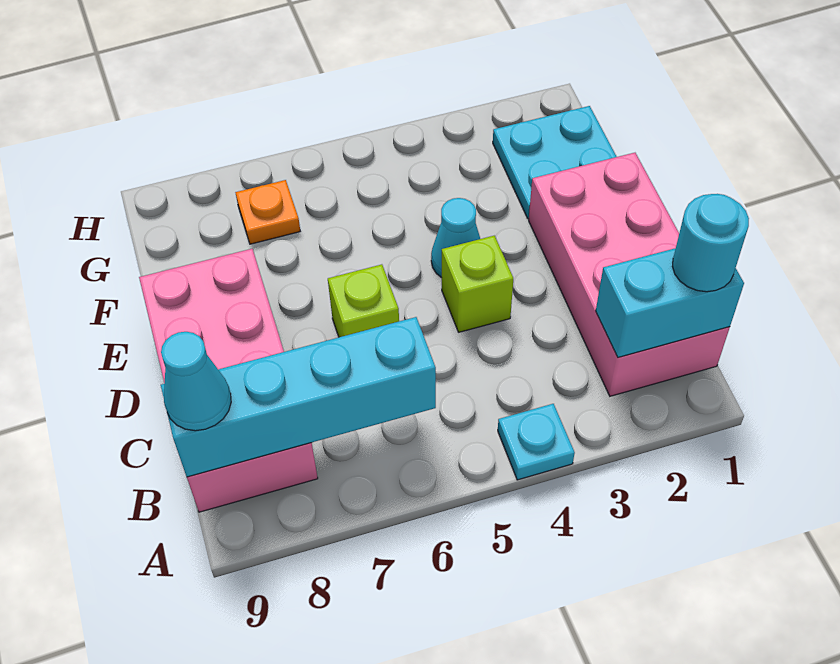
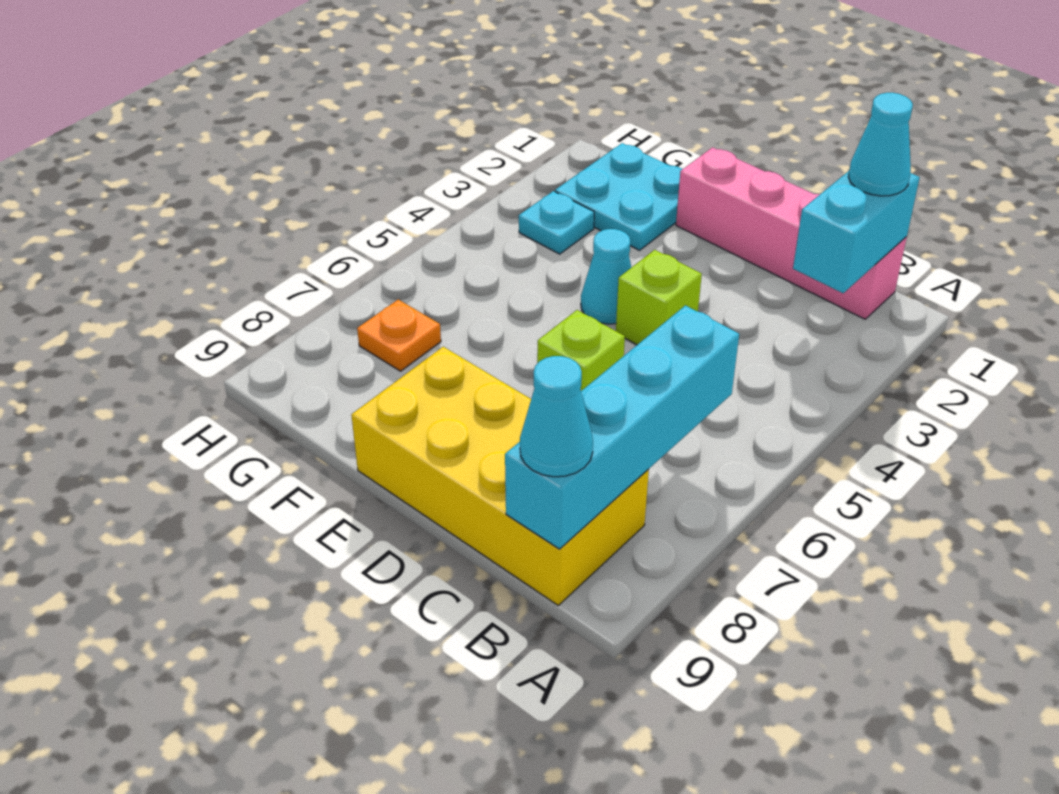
cyan 1x1 plate [498,404,575,480] -> cyan 1x1 plate moved to [519,191,594,254]
pink 2x4 brick [529,153,730,396] -> pink 1x4 brick [676,147,907,319]
cyan 1x1 round brick [672,194,749,292] -> cyan 1x1 cone [848,93,913,196]
pink 2x4 brick [139,249,318,512] -> yellow 2x4 brick [351,347,649,605]

